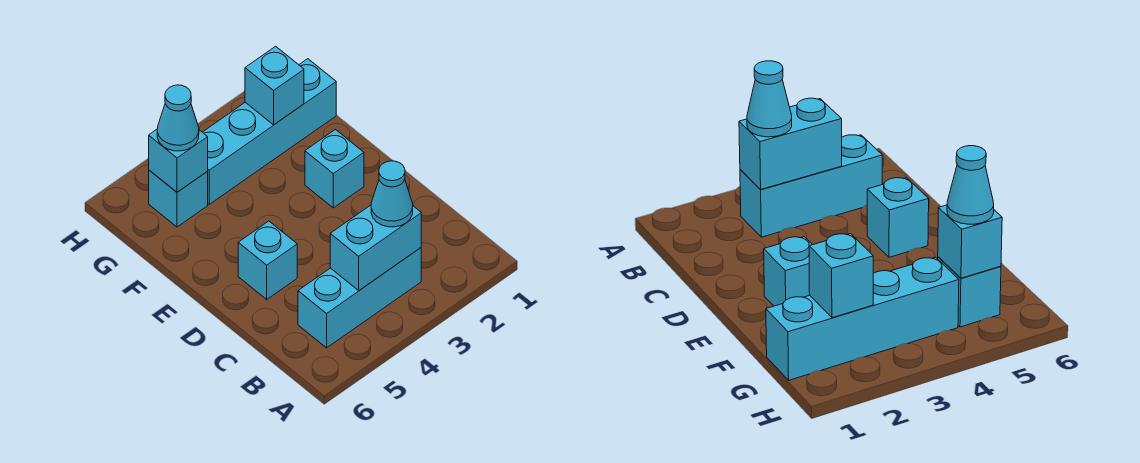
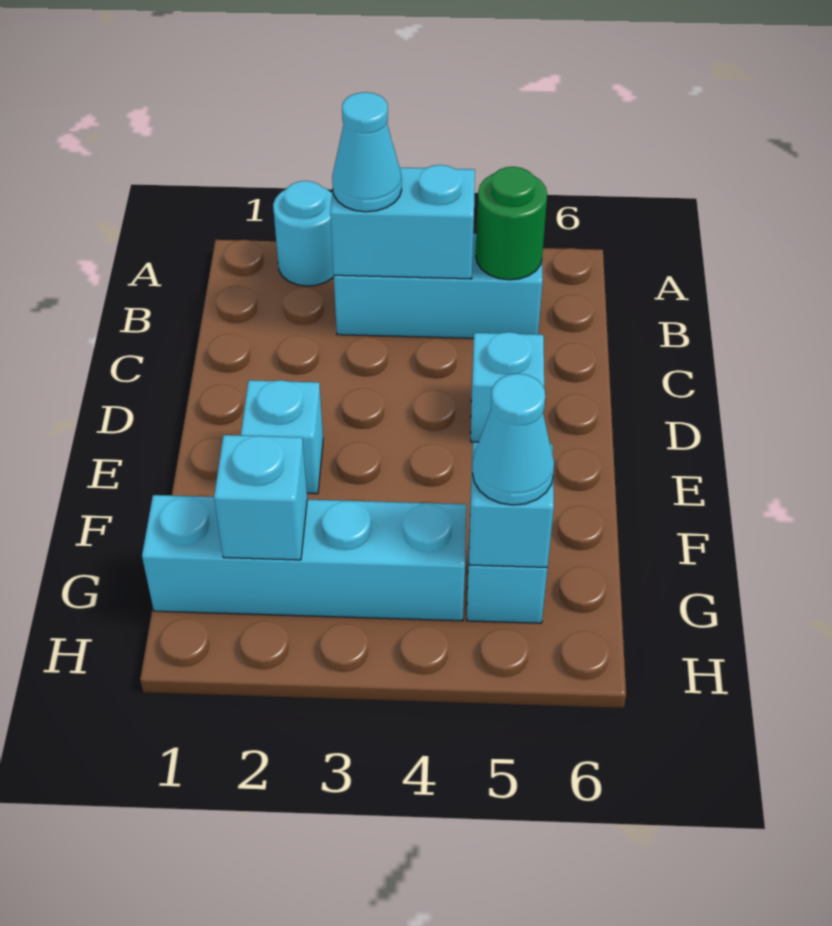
none -> cyan 1x1 round brick [273,181,334,286]
none -> green 1x1 round brick [476,167,547,280]

